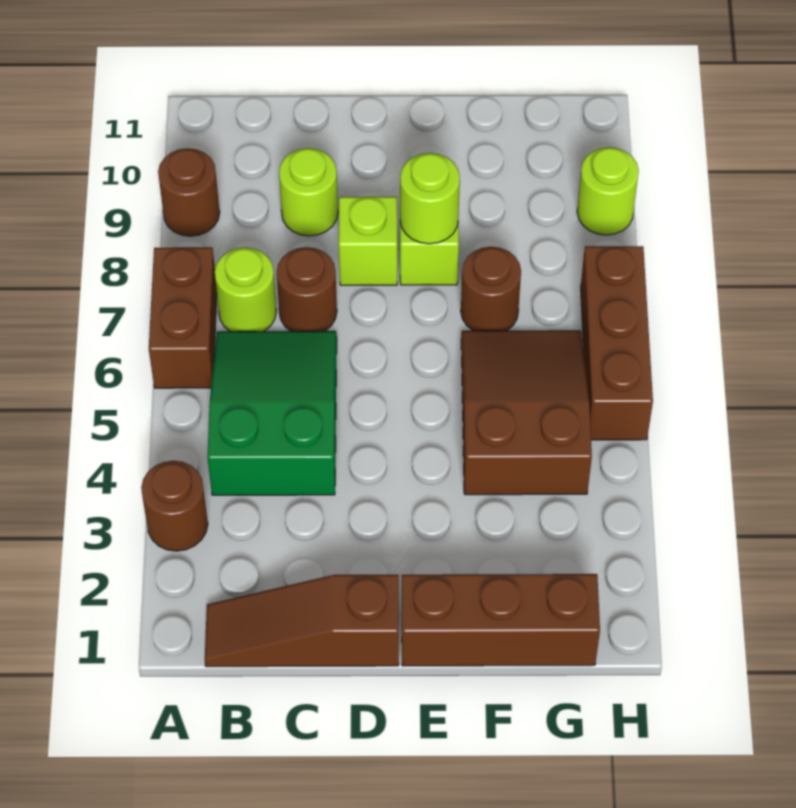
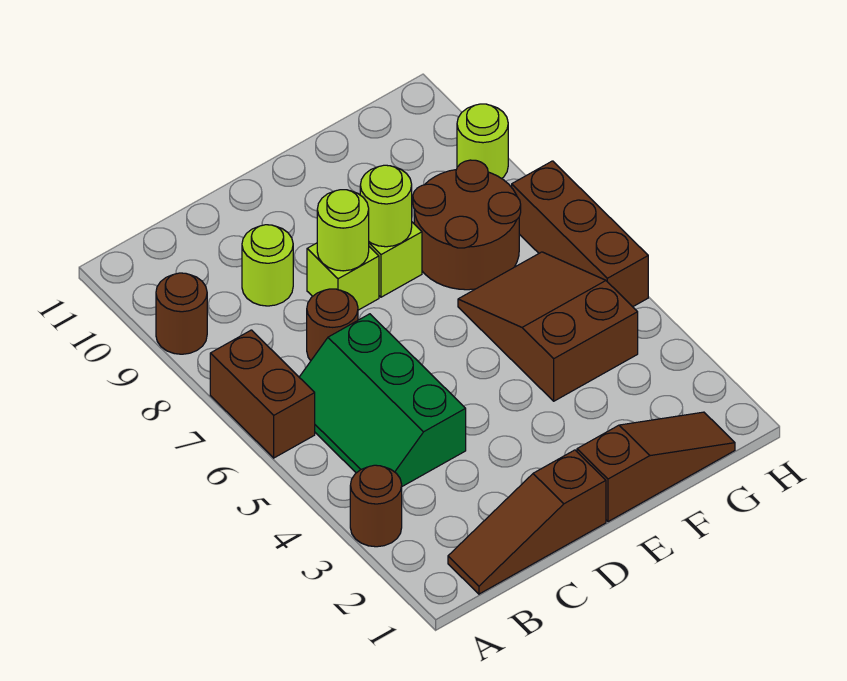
green 2x3 slope [207,331,337,495] -> green 2x3 slope turned to [299,314,466,486]
lime 1x1 round brick [215,247,276,331] -> lime 1x1 round brick moved to [317,190,369,271]
brown 1x3 brick [402,574,600,666] -> brown 1x3 slope [577,412,735,522]
brown 1x1 round brick [461,247,521,331] -> brown 2x2 round brick [413,160,521,290]

